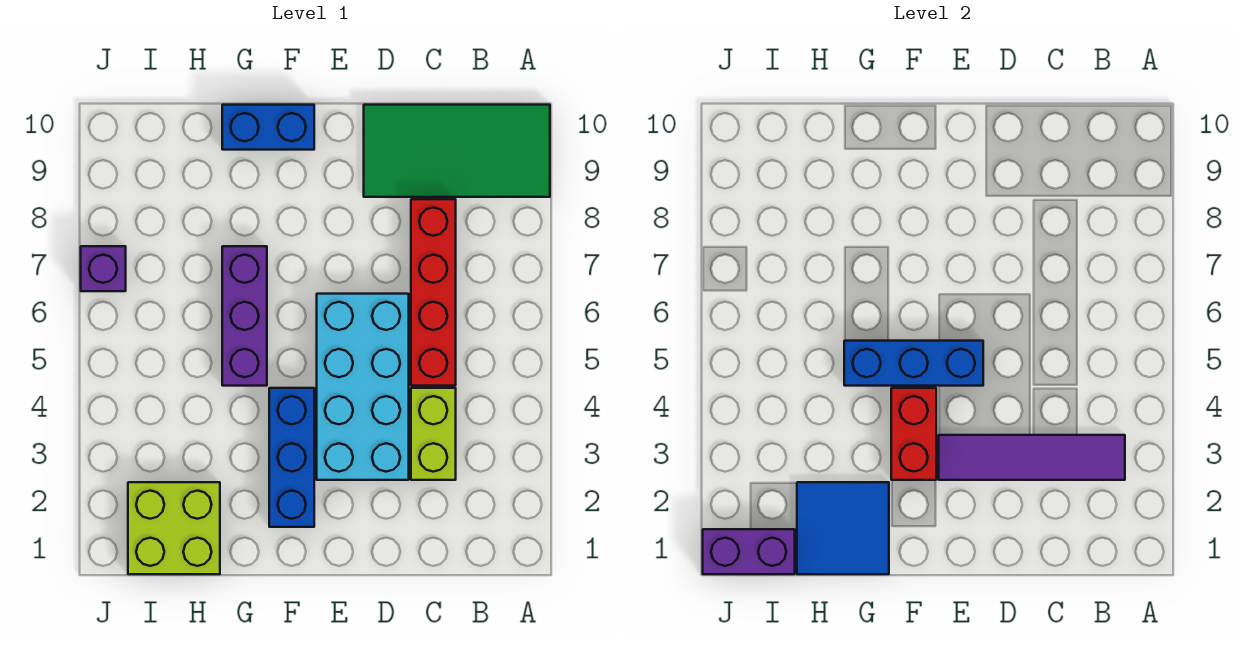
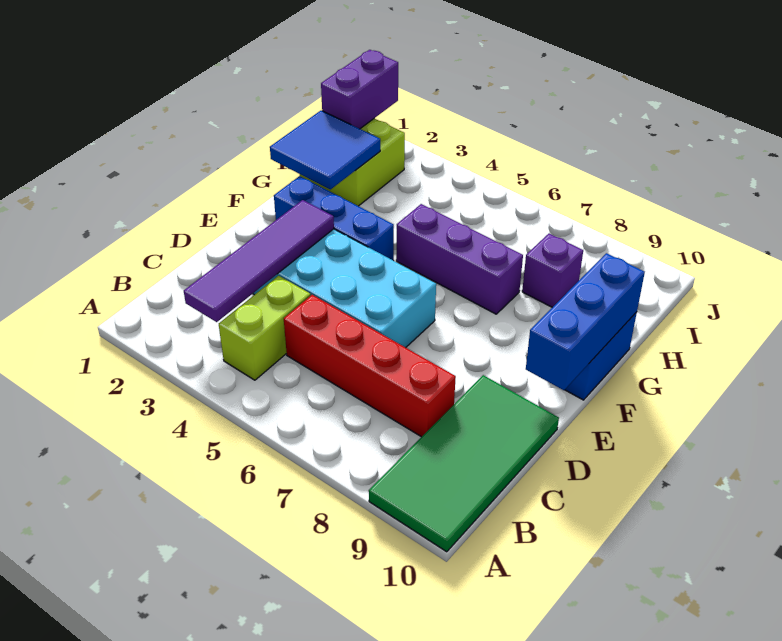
lime 1x2 brick [411,388,456,480] -> lime 1x2 brick turned to [219,276,311,380]
blue 1x3 brick [844,341,983,386] -> blue 1x3 brick moved to [526,253,645,390]
red 1x2 brick [891,388,936,480] -> none
purple 1x1 brick [81,246,126,291] -> purple 1x1 brick moved to [522,234,583,307]

